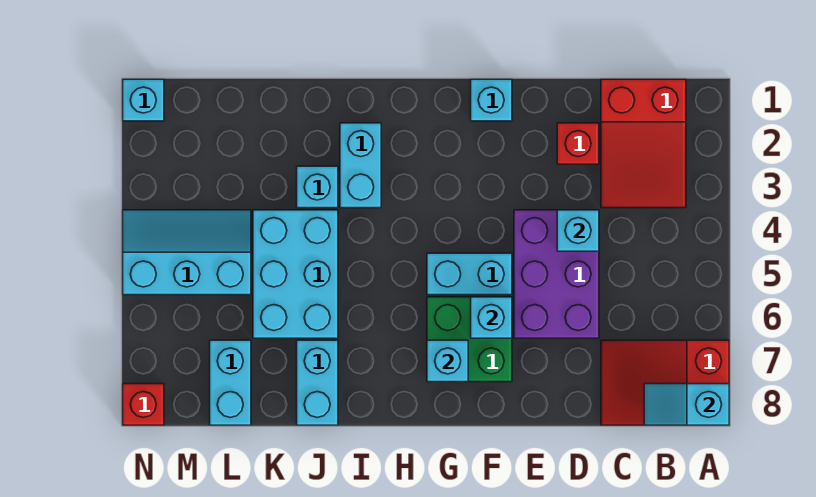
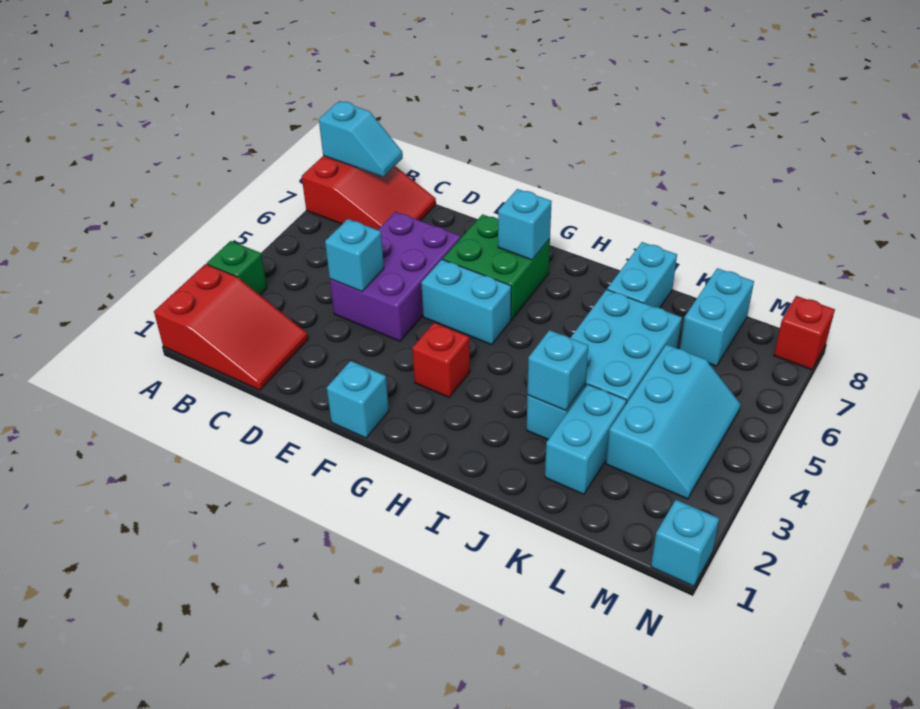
none -> green 1x1 brick [207,241,267,295]
red 2x3 slope [601,79,686,208] -> red 2x3 slope turned to [154,264,308,390]
red 1x1 brick [557,123,599,164] -> red 1x1 brick moved to [412,323,470,397]
cyan 1x1 brick [471,297,512,338] -> cyan 1x1 brick moved to [528,330,588,411]
cyan 1x2 brick [340,123,381,208] -> cyan 1x2 brick moved to [545,384,627,494]
cyan 2x3 slope [123,210,251,295] -> cyan 2x3 slope turned to [606,344,741,499]

